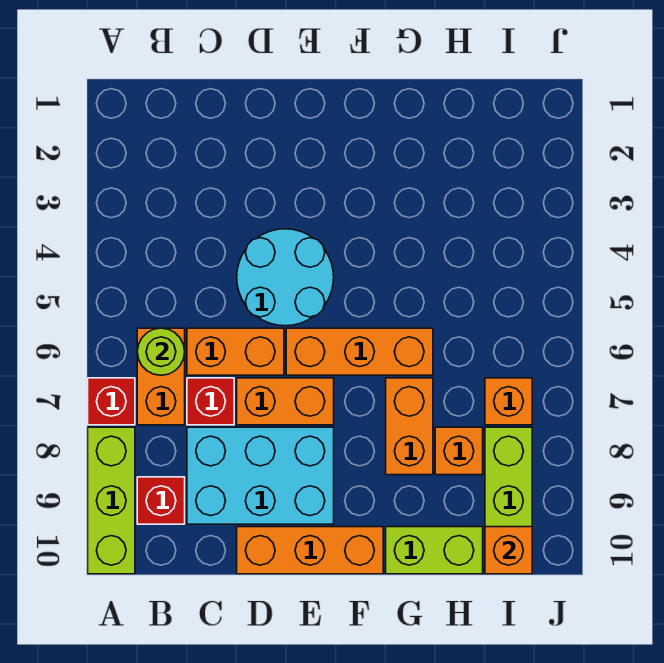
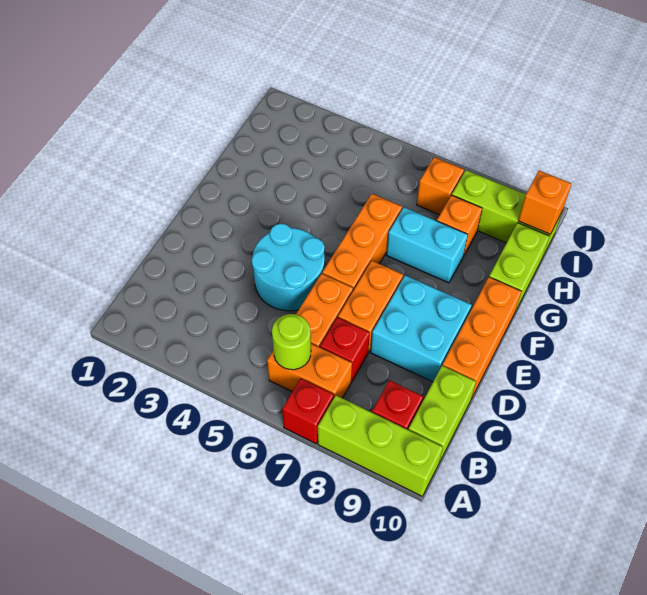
none -> lime 1x2 brick [408,366,476,462]
cyan 2x3 brick [187,427,334,524] -> cyan 2x2 brick [371,275,472,382]
orange 1x2 brick [386,378,433,475] -> cyan 1x2 brick [387,207,468,283]

